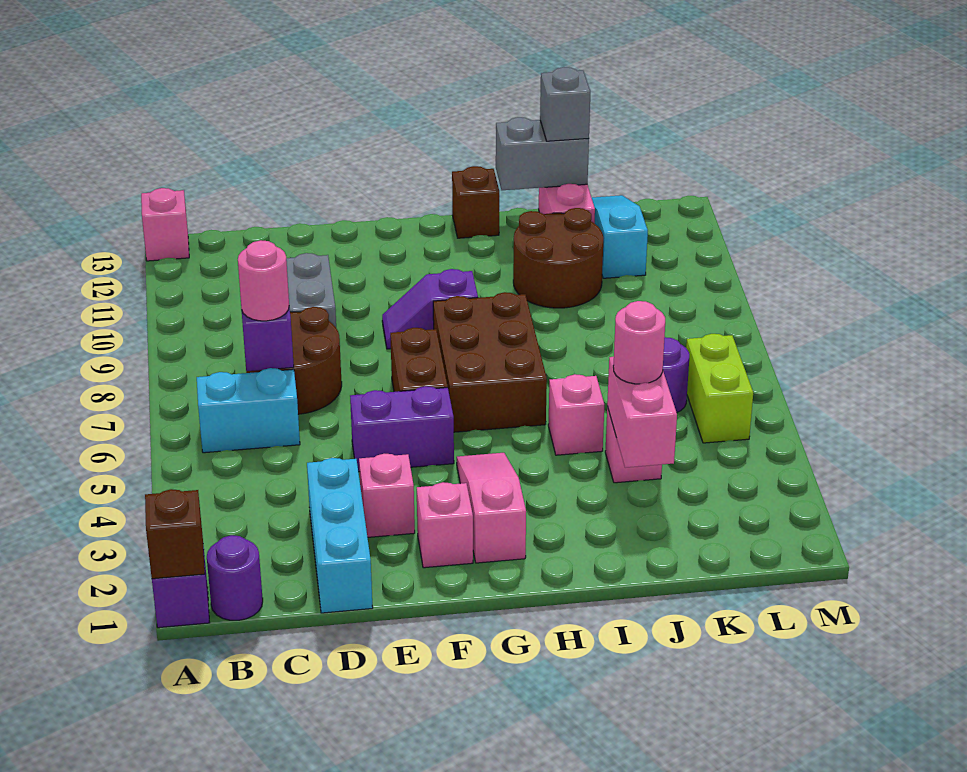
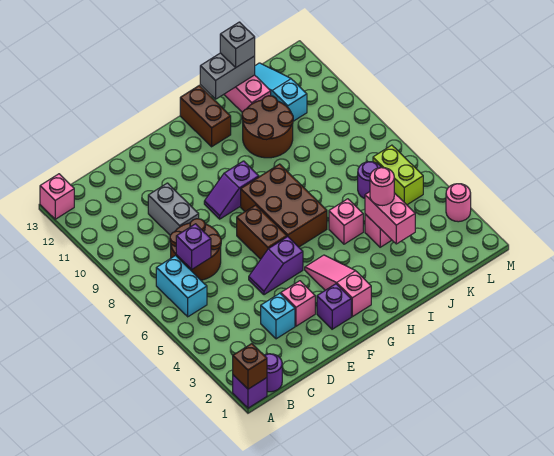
cyan 1x2 brick [197,368,300,453] -> cyan 1x2 brick turned to [156,256,207,317]
pink 1x1 round brick [238,240,289,321] -> pink 1x1 round brick moved to [446,184,471,222]
cyan 1x3 brick [307,458,373,613] -> cyan 1x1 brick [261,293,295,339]
purple 1x2 brick [350,386,454,472] -> purple 1x2 slope [249,237,303,295]
pink 1x1 brick [417,482,473,568] -> purple 1x1 brick [317,284,351,329]
brown 1x1 brick [452,166,499,238] -> brown 1x2 brick [180,85,231,147]

